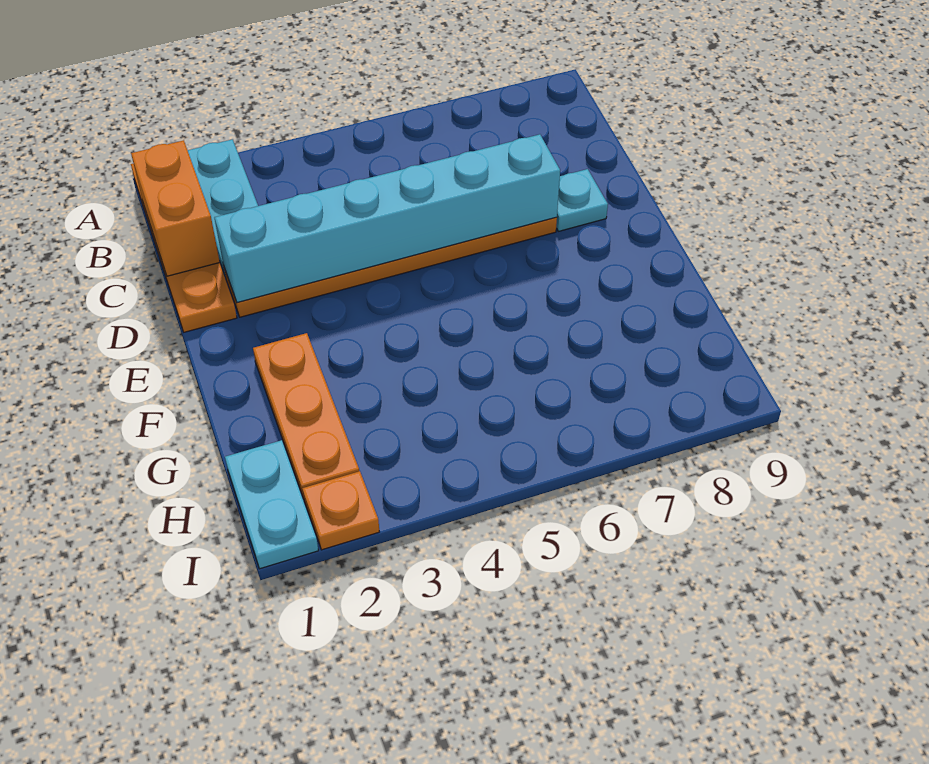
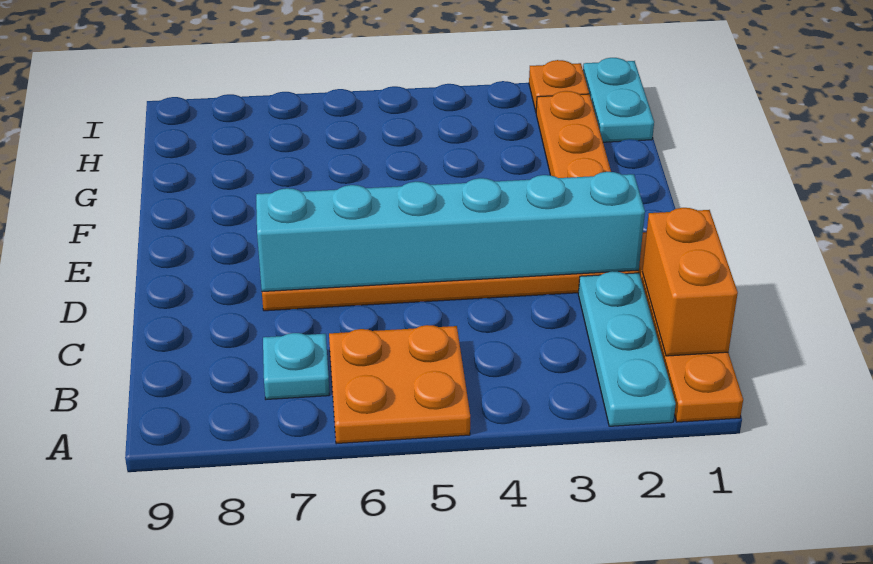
none -> orange 2x2 plate [329,325,470,444]
cyan 1x1 plate [556,169,608,231] -> cyan 1x1 plate moved to [263,333,329,399]

